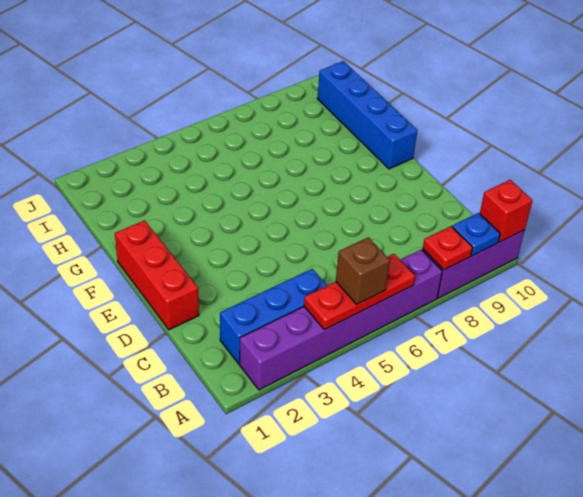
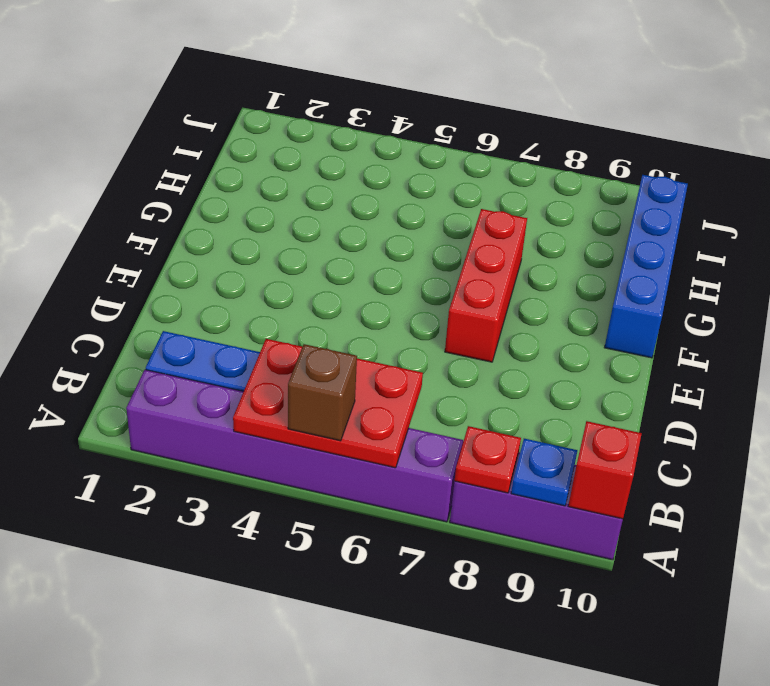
red 1x3 plate [304,254,415,330] -> red 2x3 plate [233,339,423,468]
red 1x3 brick [115,220,199,330] -> red 1x3 brick moved to [445,209,527,362]

